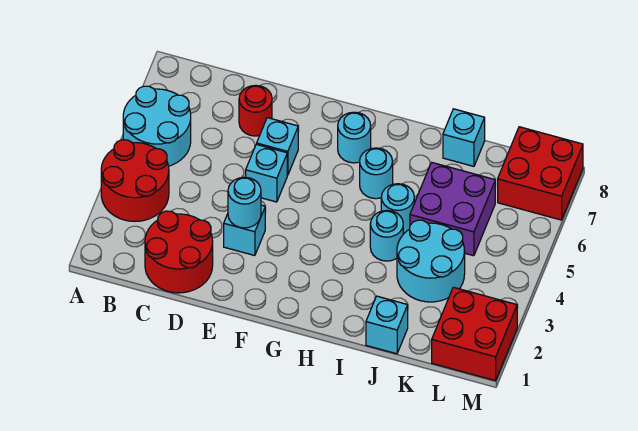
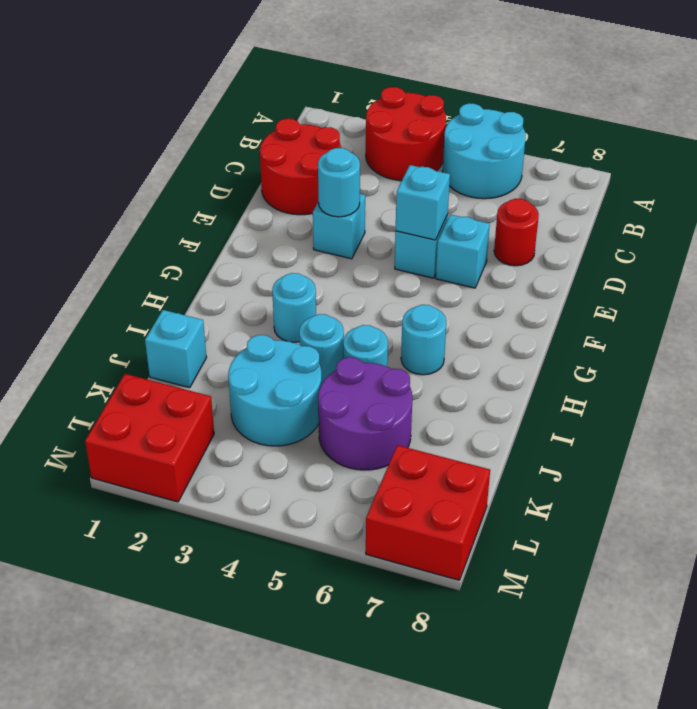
cyan 1x1 round brick [338,112,371,163] -> cyan 1x1 round brick moved to [272,273,316,342]
purple 2x2 brick [410,162,495,256] -> purple 2x2 round brick [318,357,412,470]
cyan 1x1 brick [443,109,485,166] -> cyan 1x1 brick moved to [396,165,450,240]

